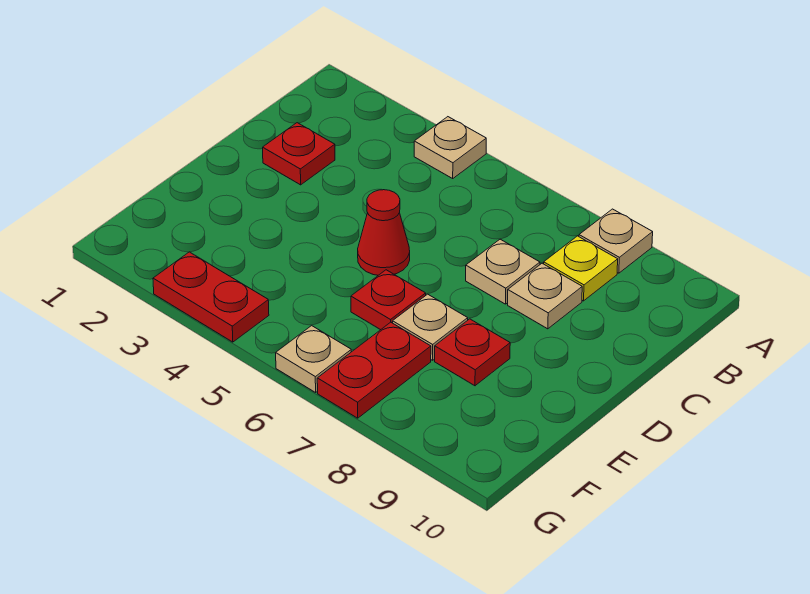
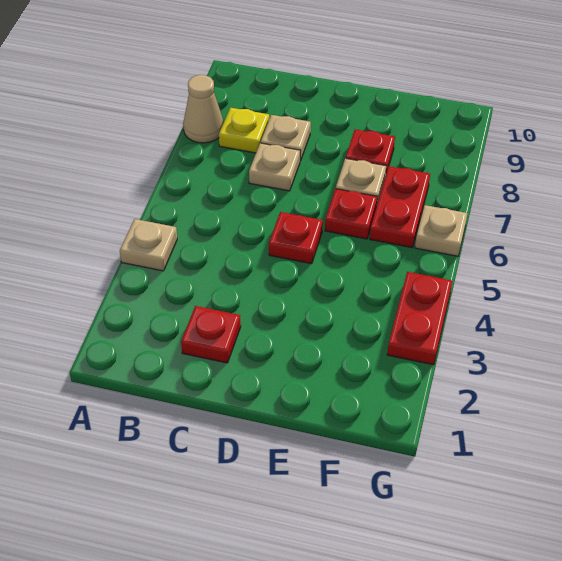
tan 1x1 plate [579,209,653,273] -> tan 1x1 cone [183,75,224,143]
red 1x1 cone [358,190,410,275] -> red 1x1 plate [269,212,323,264]
red 1x2 plate [317,322,431,418] -> red 1x2 plate turned to [370,166,430,248]

